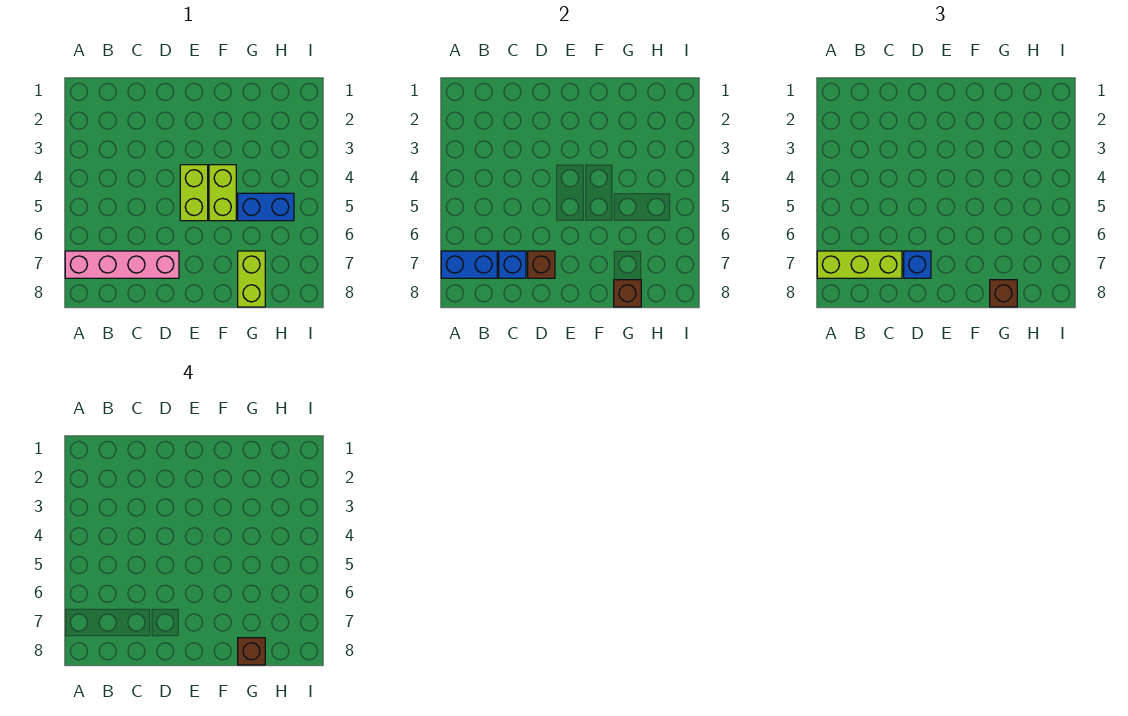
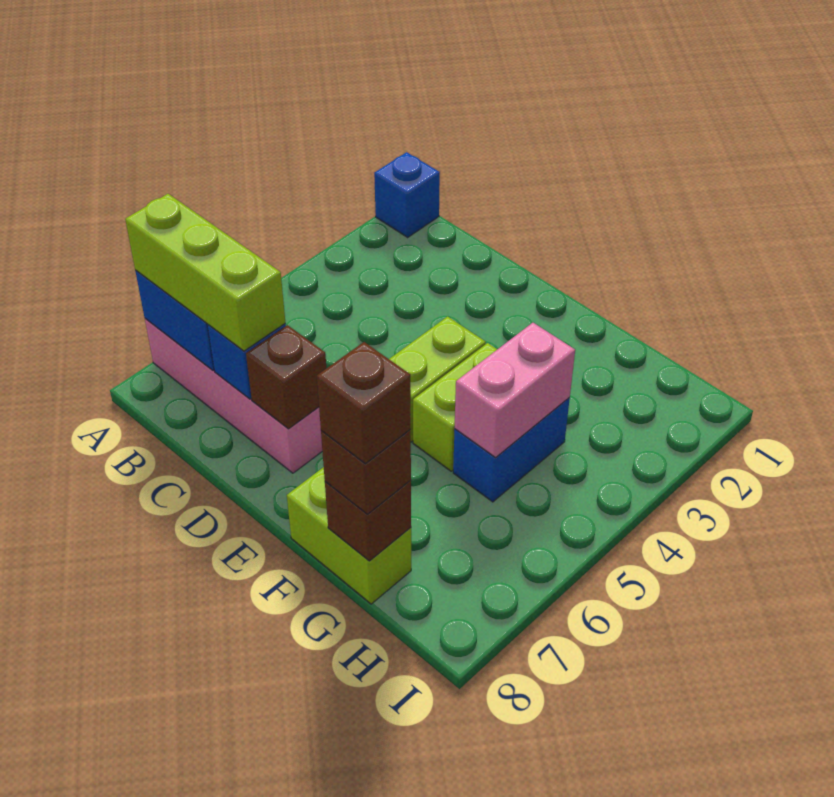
blue 1x1 brick [904,251,931,278] -> blue 1x1 brick moved to [374,152,440,237]
none -> pink 1x2 brick [455,323,575,458]
blue 1x2 brick [238,193,294,221] -> blue 1x2 brick turned to [453,398,570,502]
lime 1x2 brick [238,251,265,307] -> lime 1x2 brick turned to [287,467,411,604]

